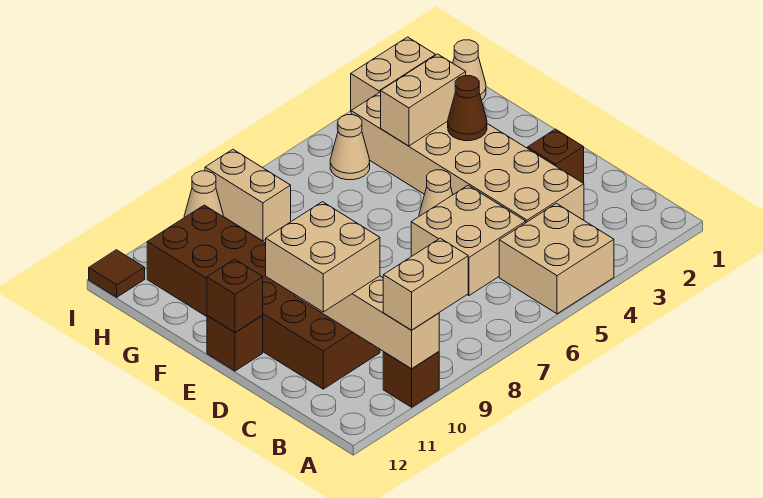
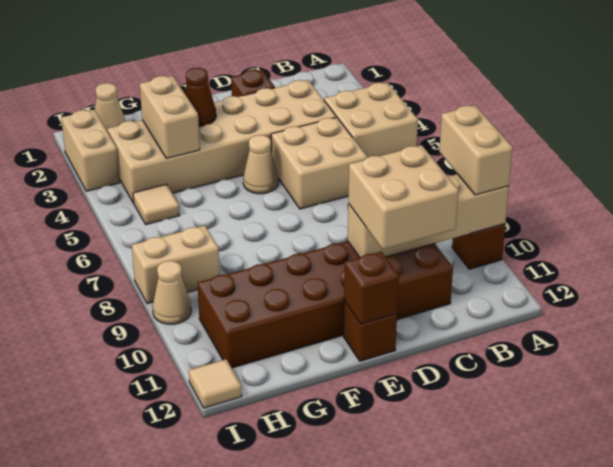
tan 1x1 cone [330,115,370,180] -> tan 1x1 tile [133,184,180,225]
brown 1x1 tile [89,250,145,297] -> tan 1x1 tile [189,359,242,408]

